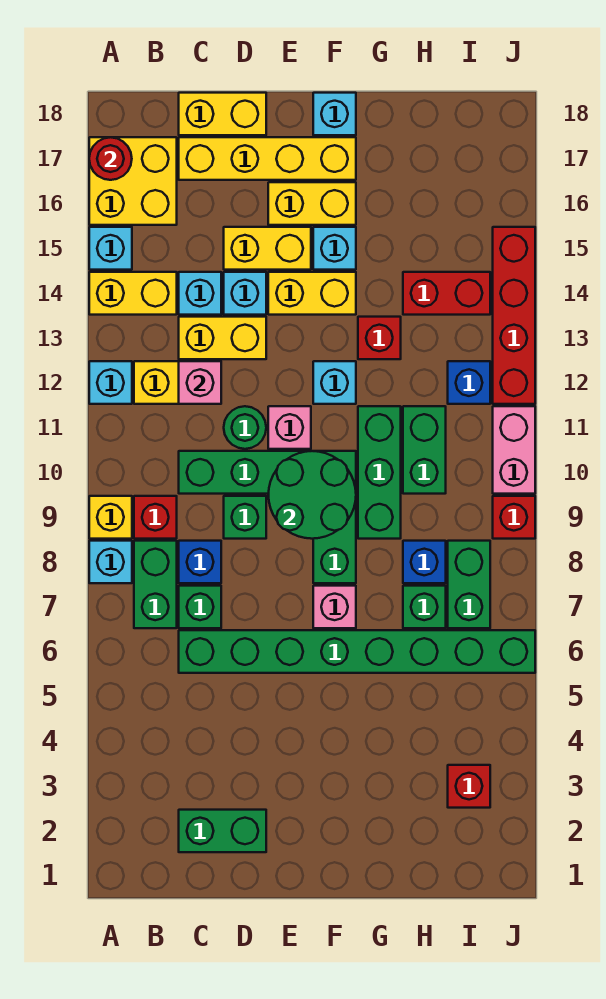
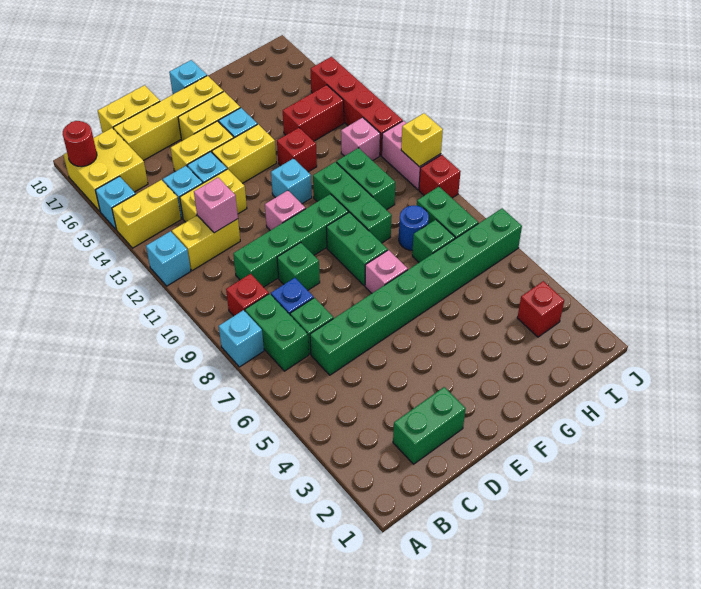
yellow 1x1 brick [89,496,132,539] -> yellow 1x1 brick moved to [401,113,443,167]
green 1x1 round brick [224,406,266,449] -> none
green 2x2 round brick [268,451,356,539] -> none
blue 1x1 brick [403,541,446,583] -> blue 1x1 round brick [399,206,429,251]
blue 1x1 brick [448,361,490,404] -> pink 1x1 brick [341,117,380,161]

